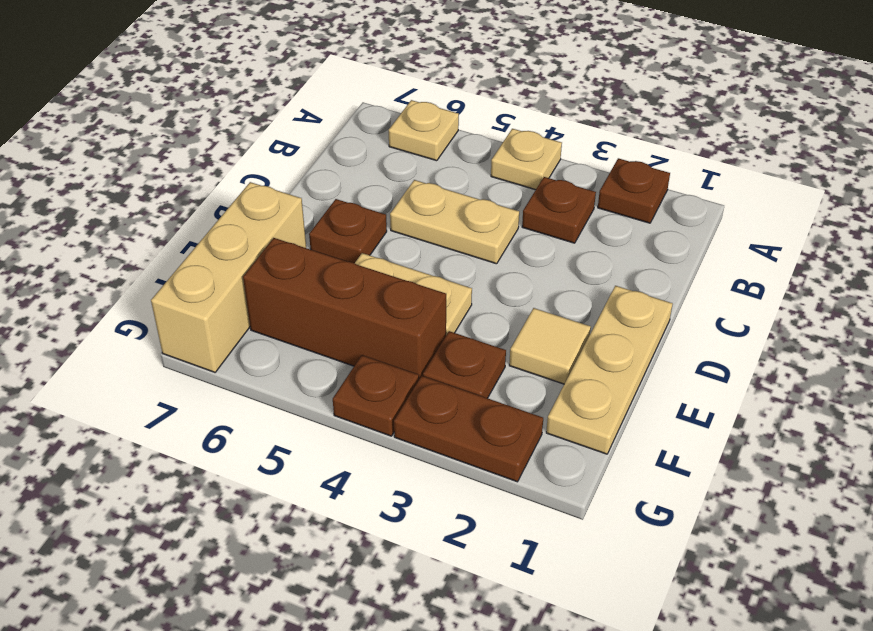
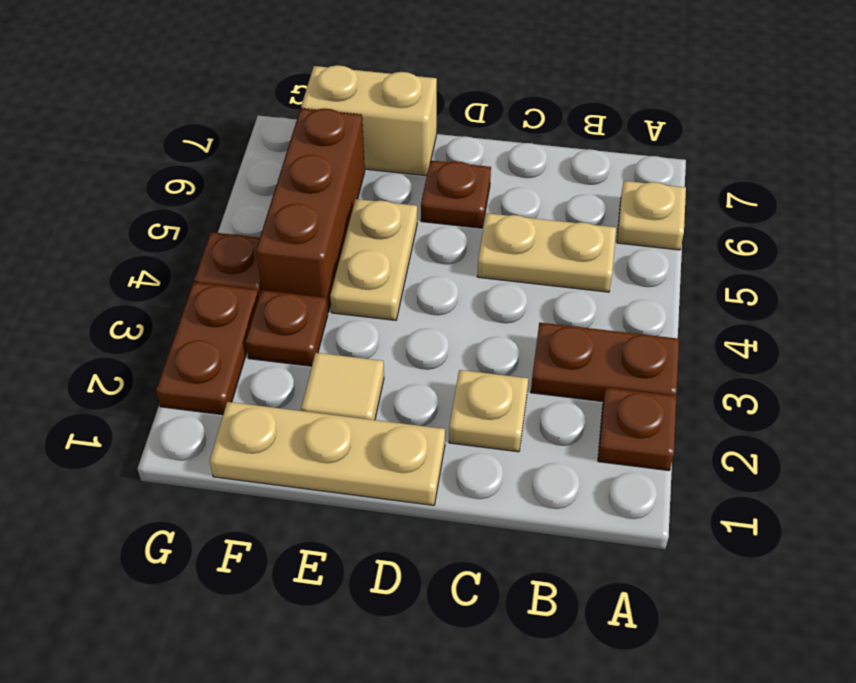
tan 1x1 plate [491,129,562,190] -> tan 1x1 plate moved to [449,370,528,452]
brown 1x1 plate [522,177,596,243] -> brown 1x2 plate [531,323,679,401]
tan 1x2 plate [390,180,519,264] -> tan 1x2 plate turned to [477,213,616,292]
tan 1x3 brick [151,182,306,372] -> tan 1x2 brick [301,65,437,176]

